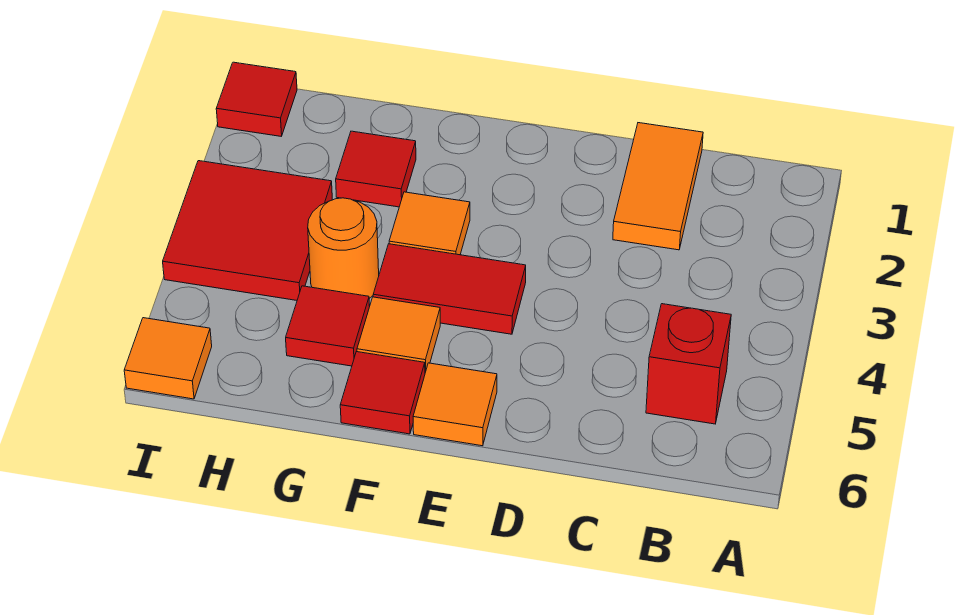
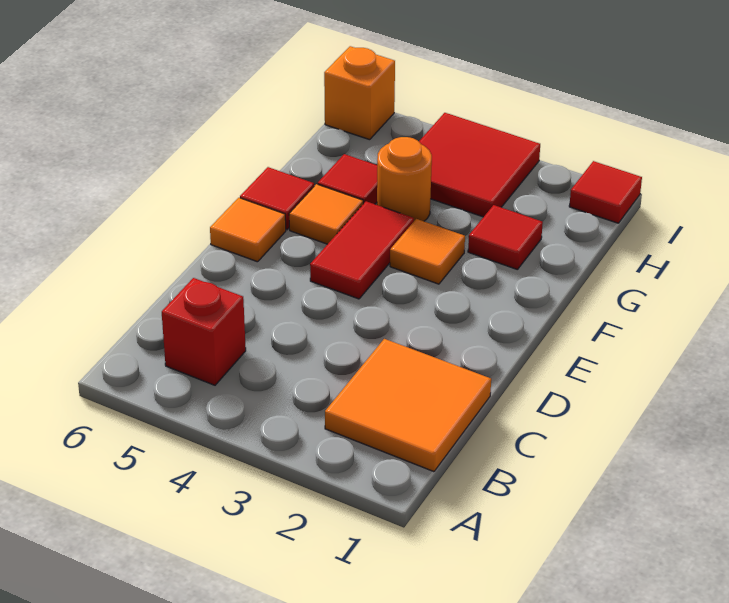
orange 1x2 tile [613,123,703,250] -> orange 2x2 tile [325,339,491,472]
orange 1x1 tile [124,318,212,399] -> orange 1x1 brick [324,46,395,140]

